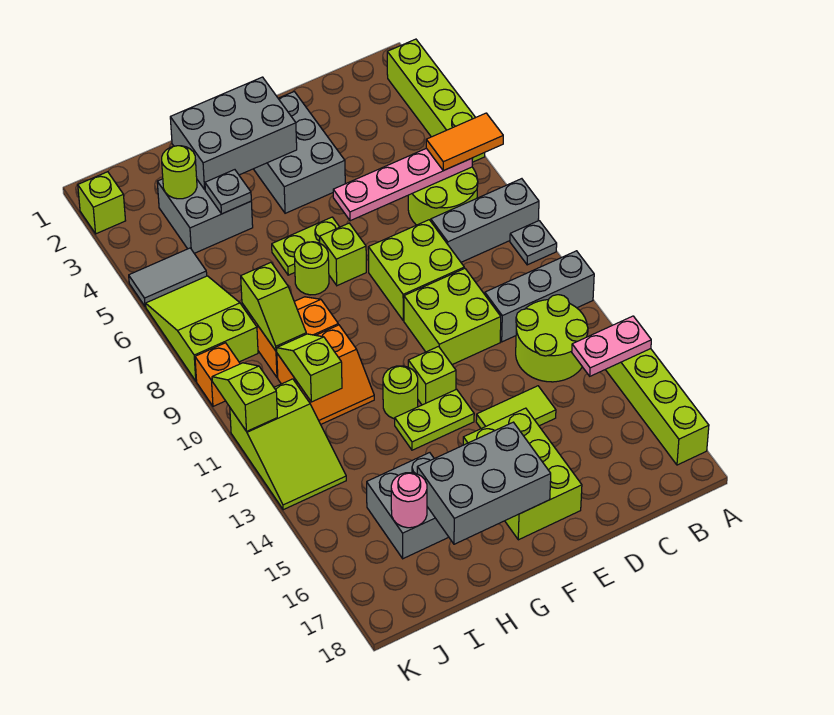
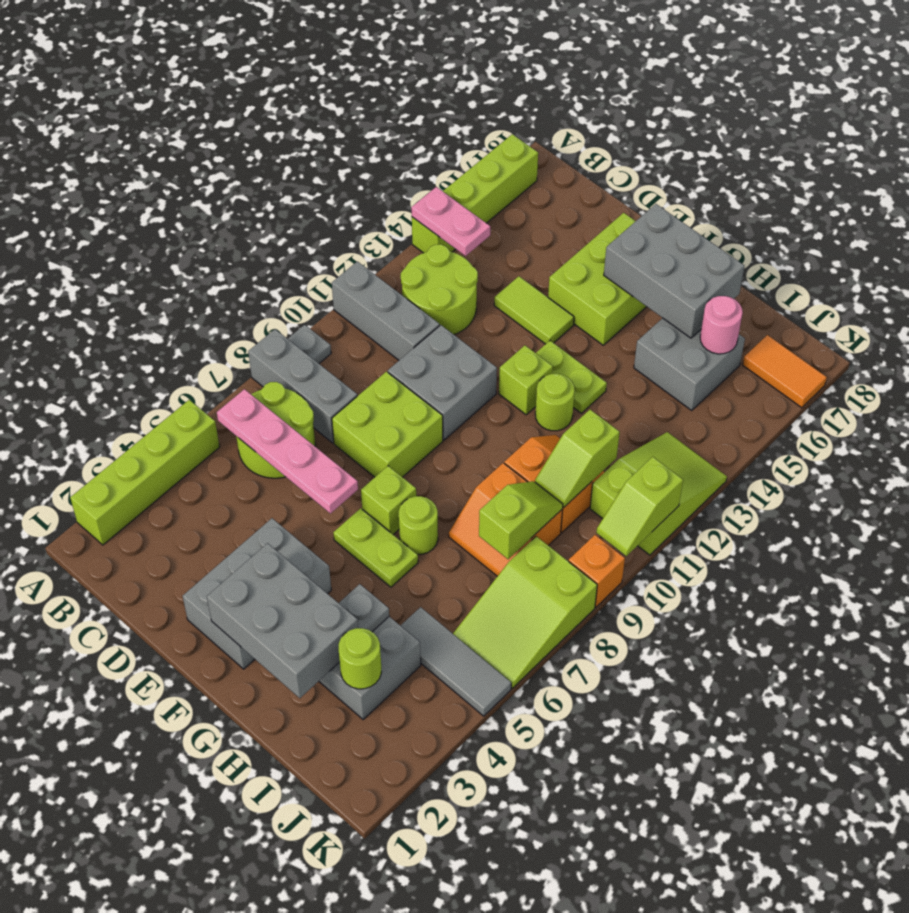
orange 1x2 tile [426,113,503,171] -> orange 1x2 tile moved to [743,335,827,408]
lime 2x2 brick [404,268,501,365] -> grey 2x2 brick [388,325,497,440]
grey 1x2 tile [129,248,207,307] -> grey 1x3 tile [401,607,511,716]
lime 1x1 brick [78,172,126,234] -> none

